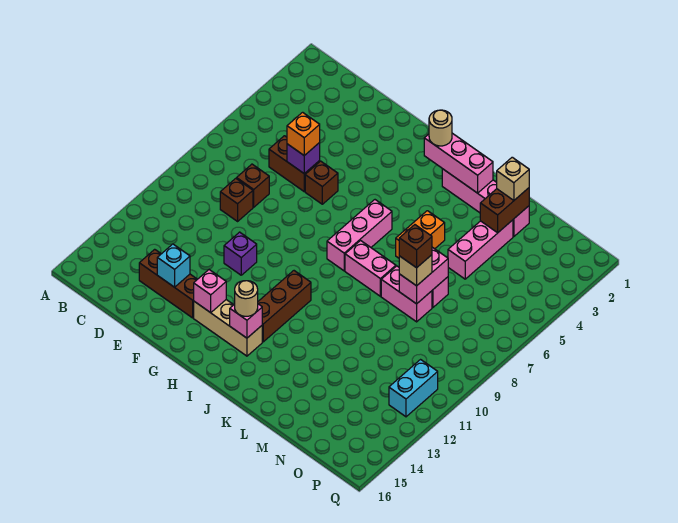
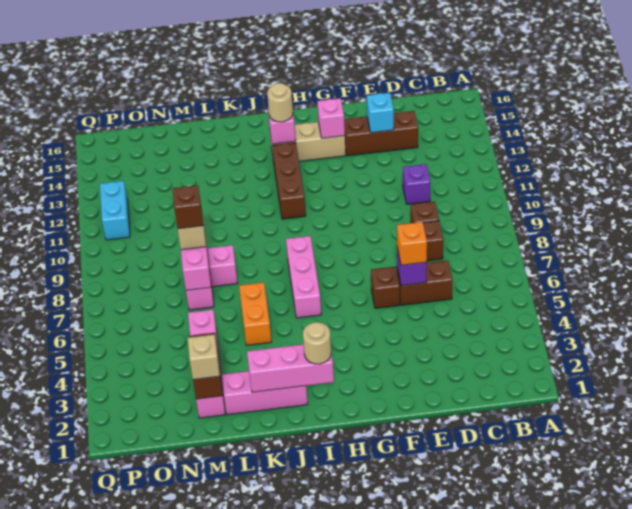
purple 1x1 brick [224,232,257,275] -> purple 1x1 brick moved to [403,164,431,204]
pink 1x2 brick [345,241,396,296] -> none

